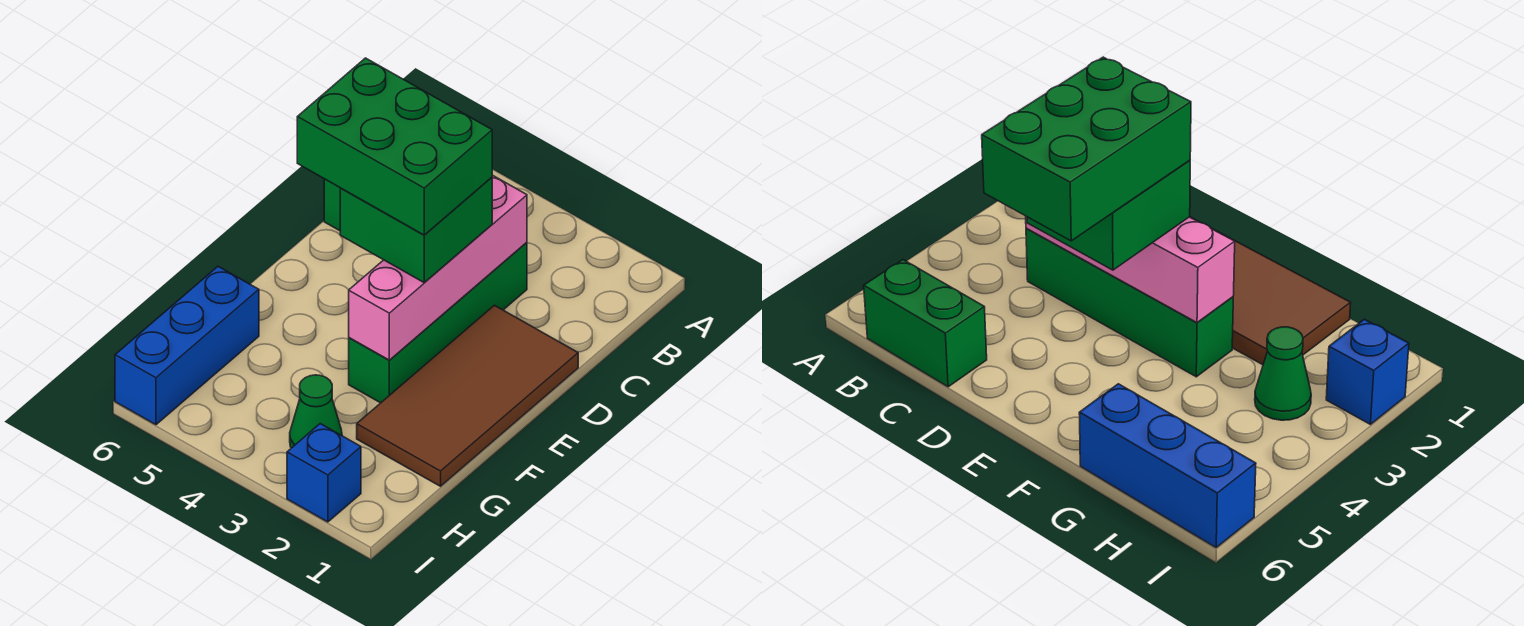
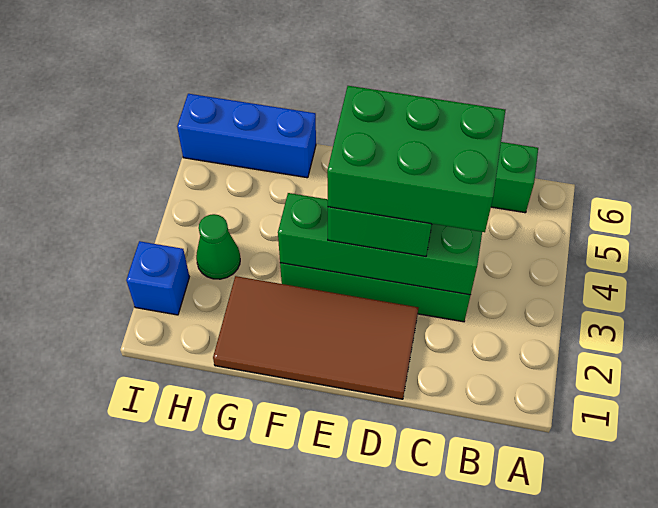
pink 1x4 brick [349,175,527,360] -> green 1x4 brick [278,193,482,295]
green 2x3 brick [297,58,492,235] -> green 2x3 brick turned to [327,86,506,232]

